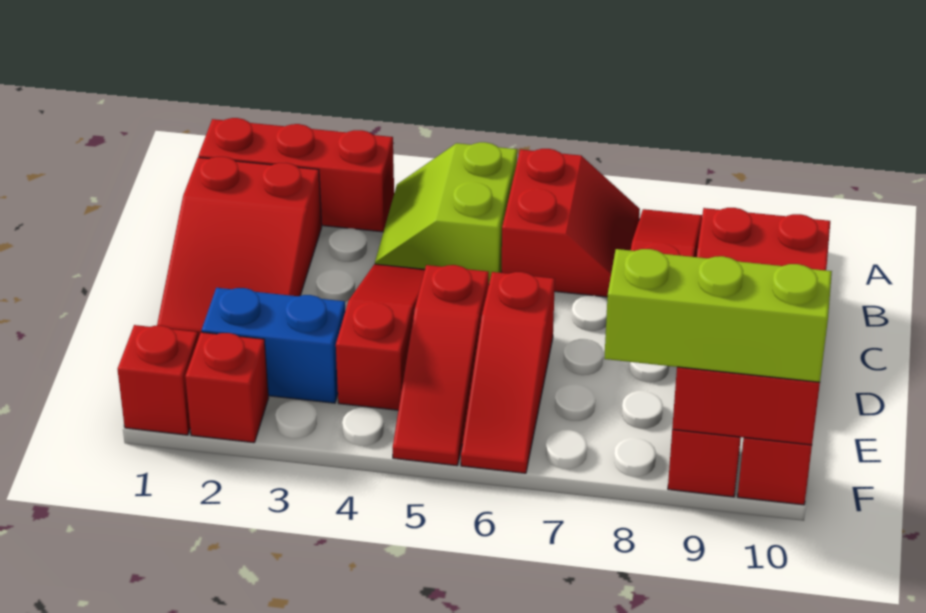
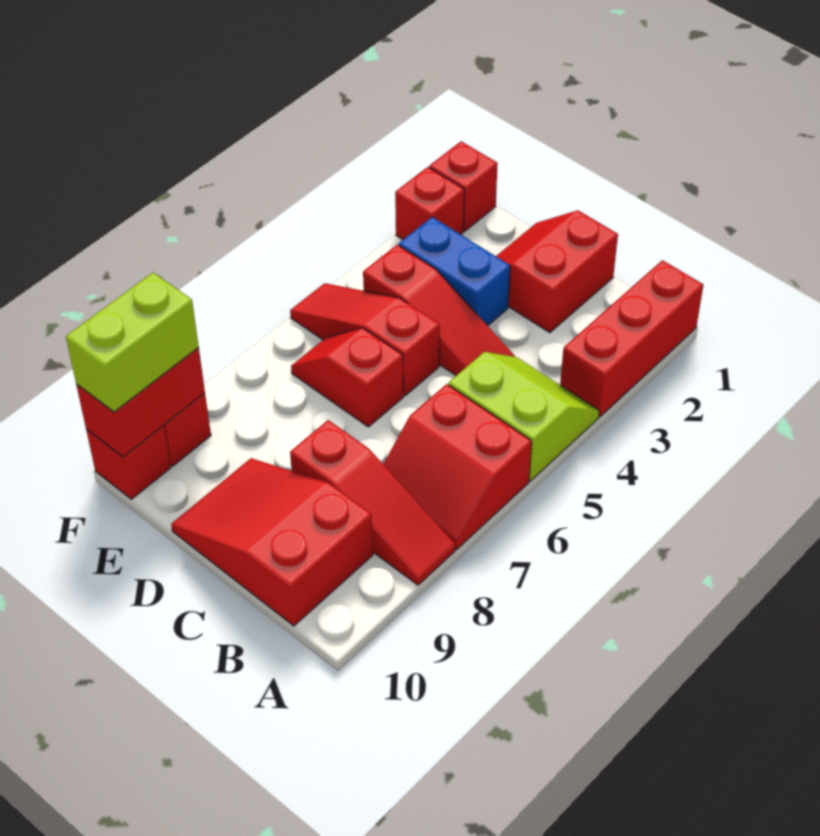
red 2x3 slope [157,157,322,338] -> red 2x2 slope [496,210,618,333]
red 1x3 slope [461,272,555,473] -> red 1x2 slope [291,328,403,427]
blue 1x2 brick [201,288,345,403] -> blue 1x2 brick turned to [399,217,510,326]
lime 1x3 brick [604,249,832,382] -> lime 1x2 brick [66,273,199,412]

